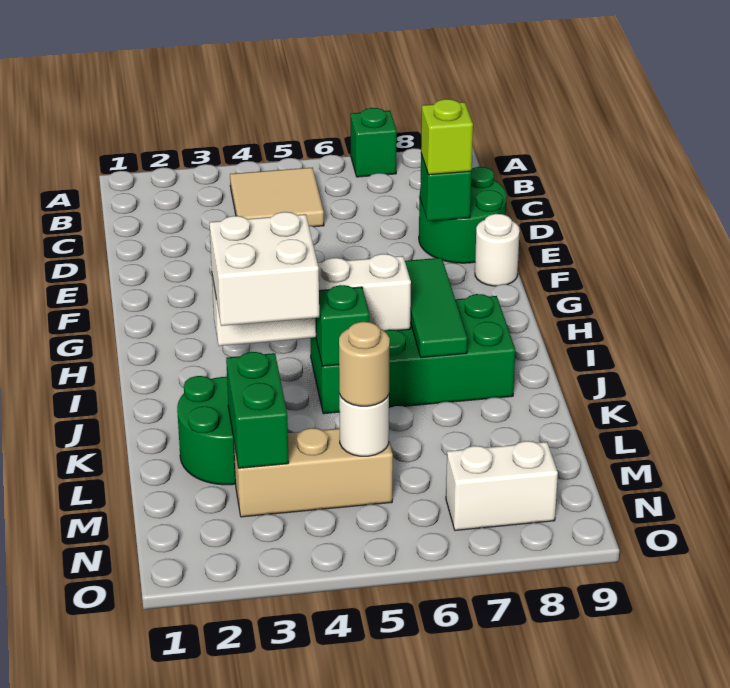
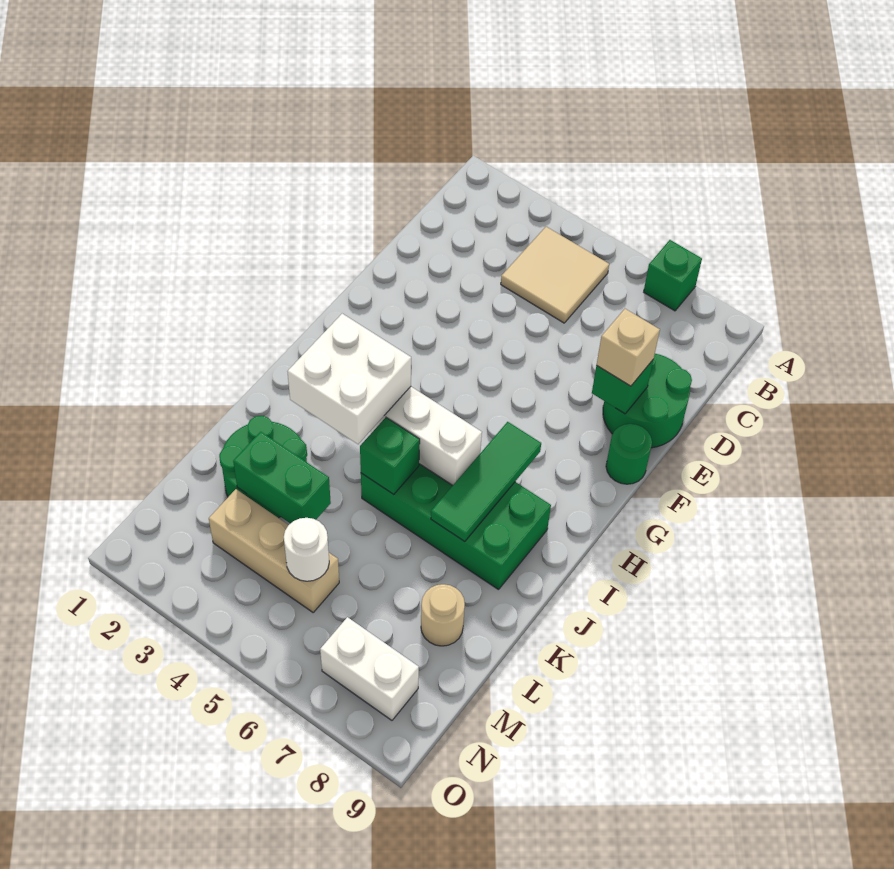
lime 1x1 brick [421,99,473,175] -> tan 1x1 brick [597,309,660,386]
white 1x1 round brick [475,214,520,286] -> green 1x1 round brick [606,424,652,484]
green 1x2 brick [226,352,289,468] -> green 1x2 brick turned to [233,432,331,524]
tan 1x1 round brick [339,322,390,406] -> tan 1x1 round brick moved to [421,584,465,646]

